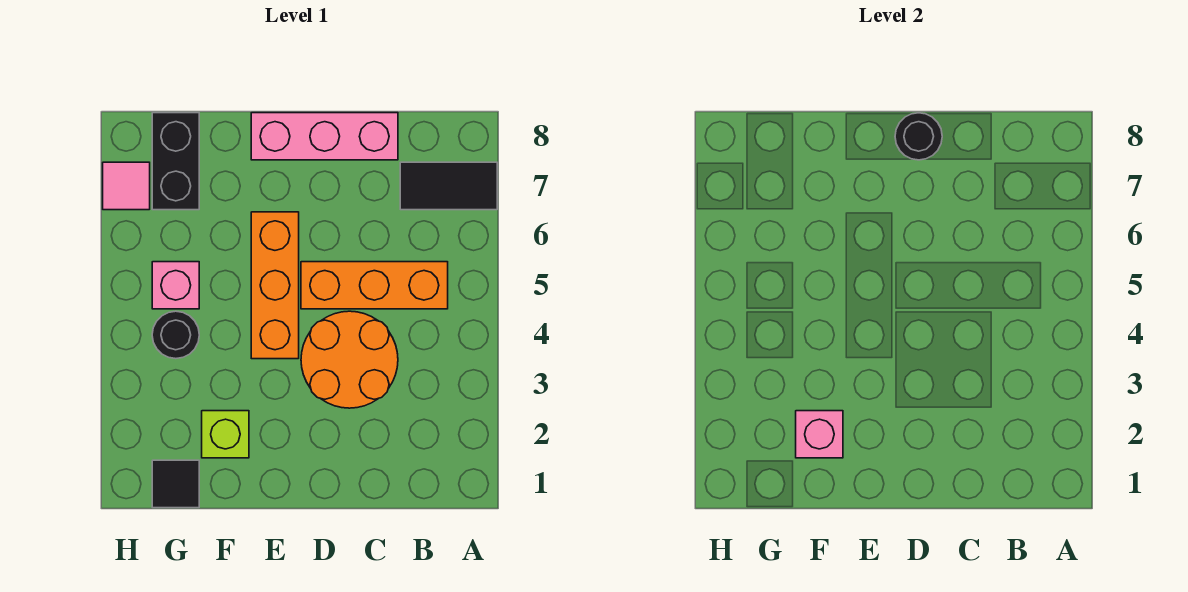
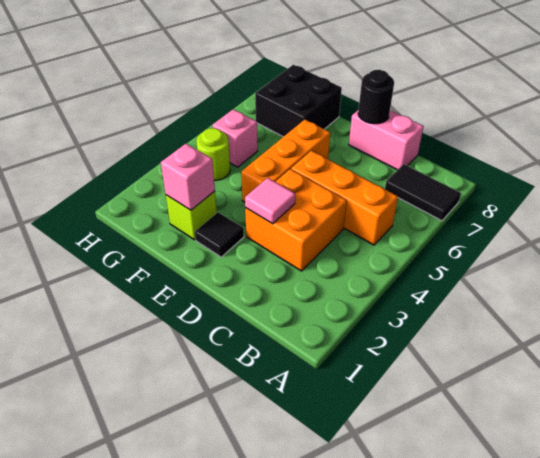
orange 2x2 round brick [301,311,398,408] -> orange 2x2 brick [245,169,347,271]
pink 1x3 brick [251,113,398,160] -> pink 1x2 brick [349,110,424,170]
black 1x1 tile [152,460,199,508] -> black 1x1 tile moved to [195,212,244,257]
black 1x1 round brick [152,311,199,359] -> lime 1x1 round brick [196,128,230,180]
black 1x2 brick [152,113,199,210] -> black 2x2 brick [255,65,342,137]
pink 1x1 tile [103,162,150,210] -> pink 1x1 tile moved to [245,178,295,224]

